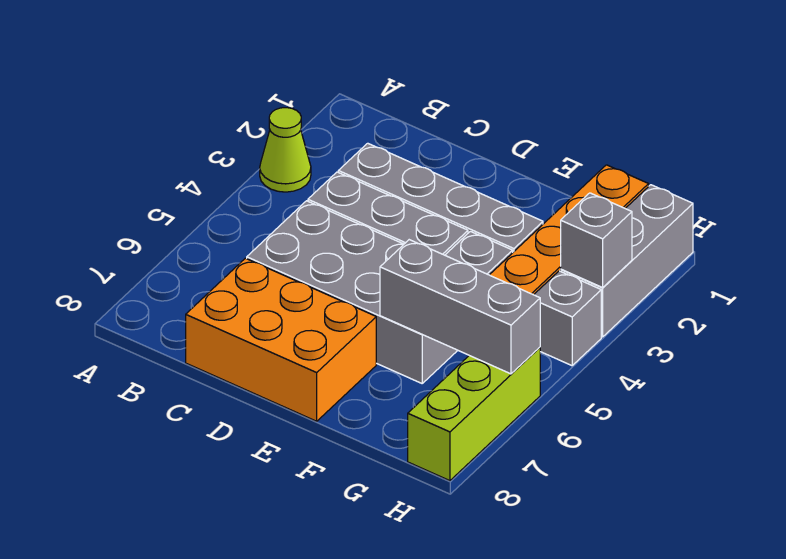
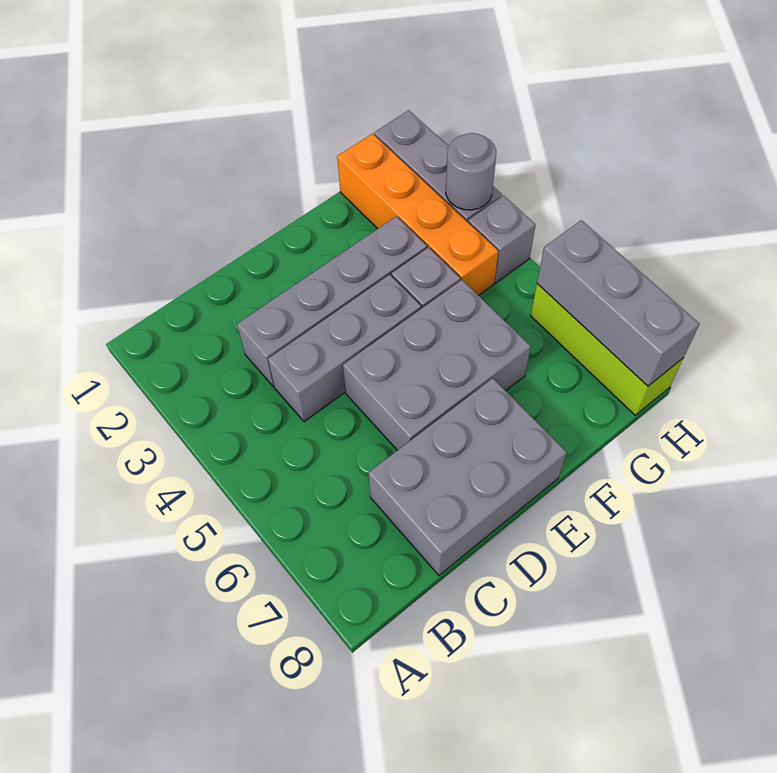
lime 1x1 cone [260,108,311,192] -> none
grey 2x4 brick [247,201,458,383] -> grey 2x3 brick [343,280,531,450]
orange 2x3 brick [186,258,376,421] -> grey 2x3 brick [368,378,567,575]
grey 1x3 brick [380,240,540,374] -> grey 1x3 brick turned to [537,220,699,386]
grey 1x1 brick [561,193,632,288] -> grey 1x1 round brick [446,133,496,210]

